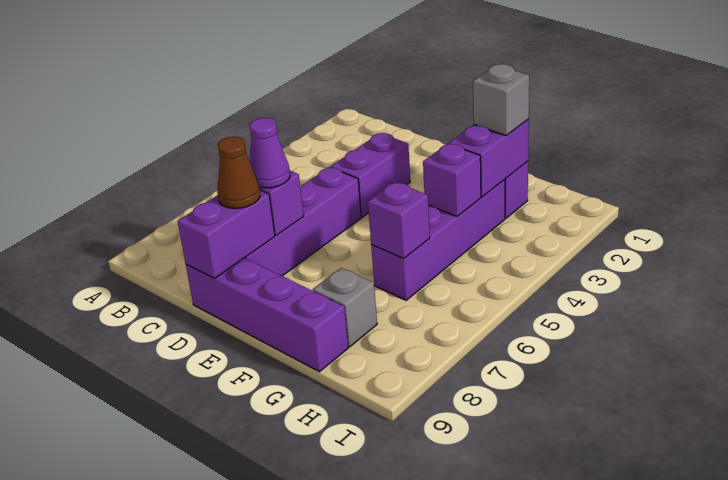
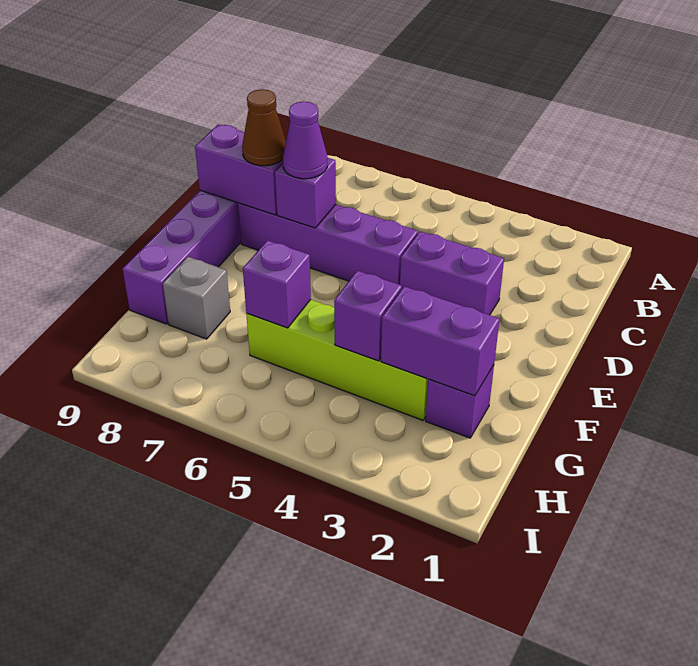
grey 1x1 brick [473,64,529,135] -> none
purple 1x4 brick [371,179,505,300] -> lime 1x4 brick [246,300,429,420]

